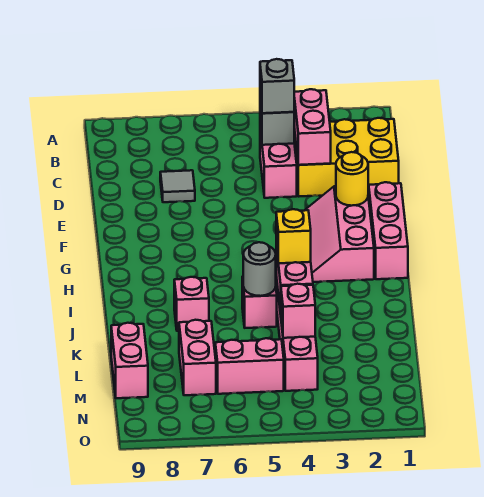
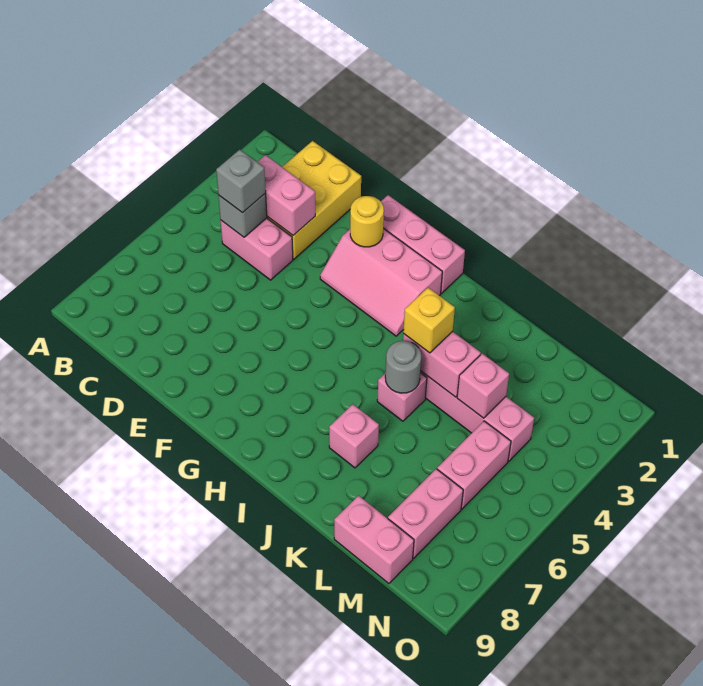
grey 1x1 tile [160,170,195,202] -> none
pink 1x2 brick [179,320,216,395] -> pink 1x2 brick turned to [388,469,463,558]

